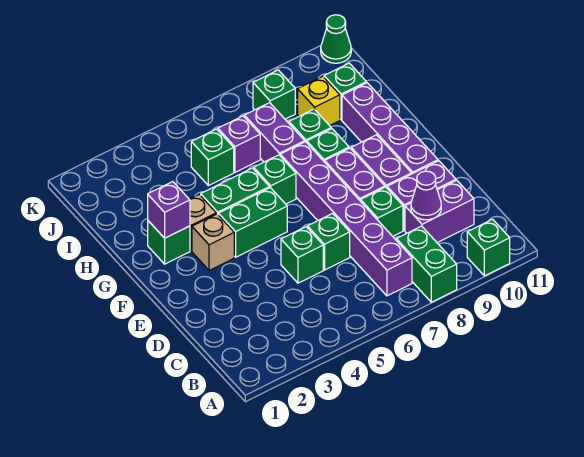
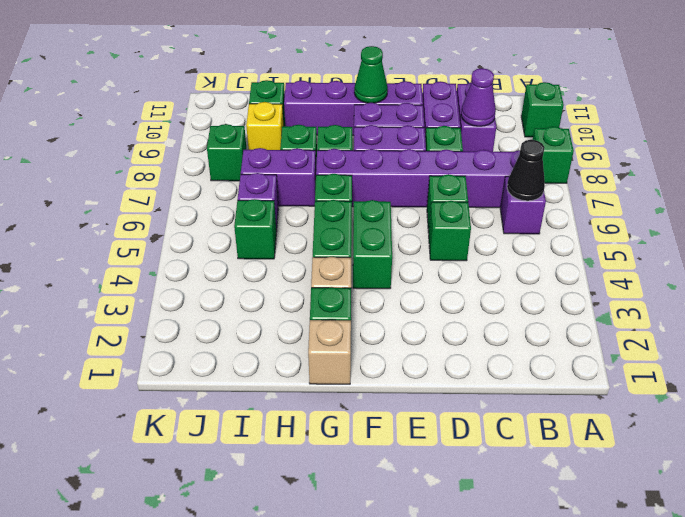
green 1x2 brick [396,226,457,302] -> green 1x1 brick [532,127,574,183]
none -> black 1x1 cone [507,140,545,201]
tan 1x1 brick [192,214,234,270] -> tan 1x1 brick moved to [308,320,351,384]
purple 1x1 brick [148,182,190,238] -> purple 1x1 brick moved to [500,176,546,234]
green 1x1 cone [321,15,351,63] -> green 1x1 cone moved to [354,46,388,103]

